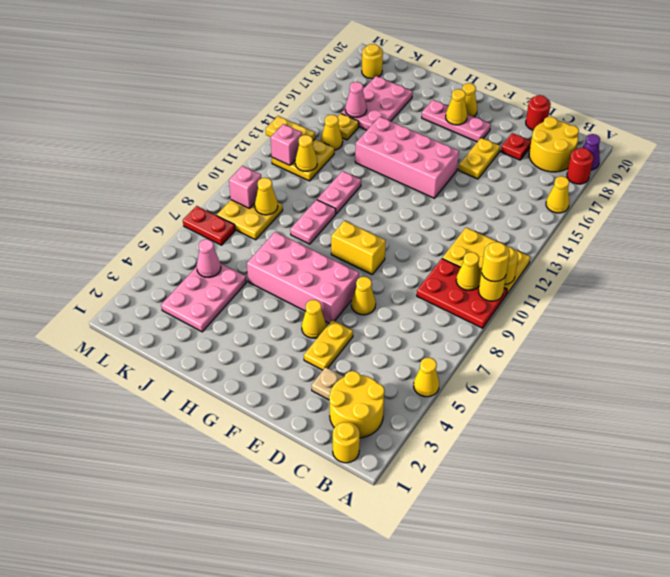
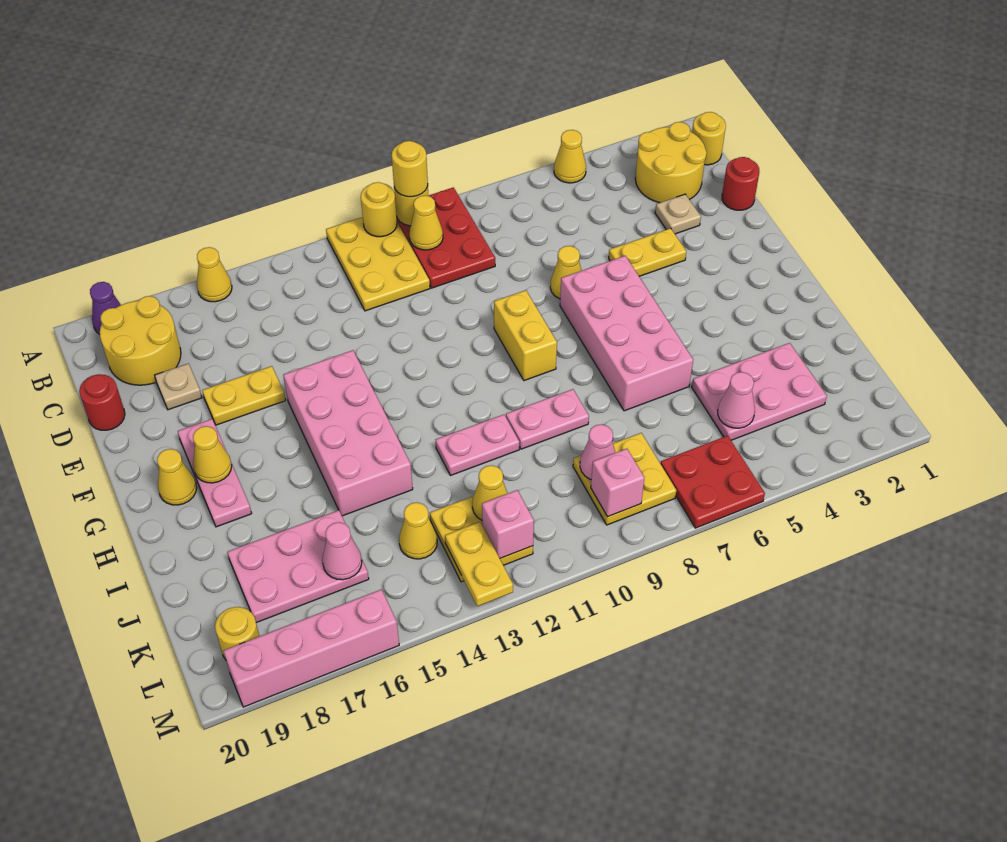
red 1x1 round brick [567,148,594,184] -> red 1x1 round brick moved to [722,157,759,210]
red 1x1 plate [501,133,531,160] -> tan 1x1 plate [155,363,202,410]
yellow 1x1 cone [302,300,326,338] -> none
yellow 1x1 cone [255,178,278,215] -> pink 1x1 cone [580,424,615,479]
yellow 1x1 plate [338,113,359,140] -> none
red 1x2 plate [183,206,235,245] -> red 2x2 plate [660,436,765,528]
none -> pink 1x4 brick [224,589,399,707]

